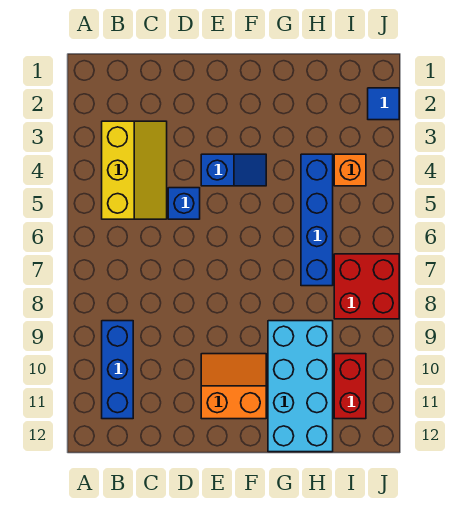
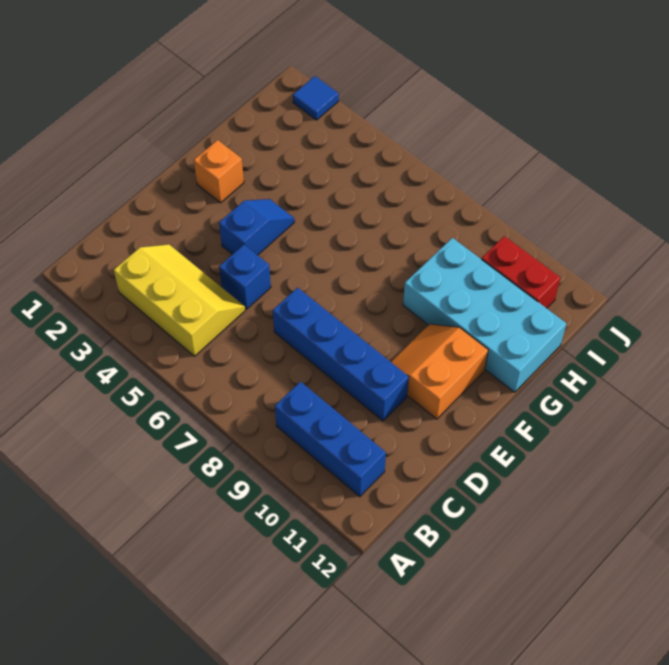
blue 1x4 brick [301,154,333,286] -> blue 1x4 brick moved to [273,288,409,421]
orange 1x1 brick [334,154,366,186] -> orange 1x1 brick moved to [194,140,244,203]
red 2x2 brick [334,254,399,319] -> none

